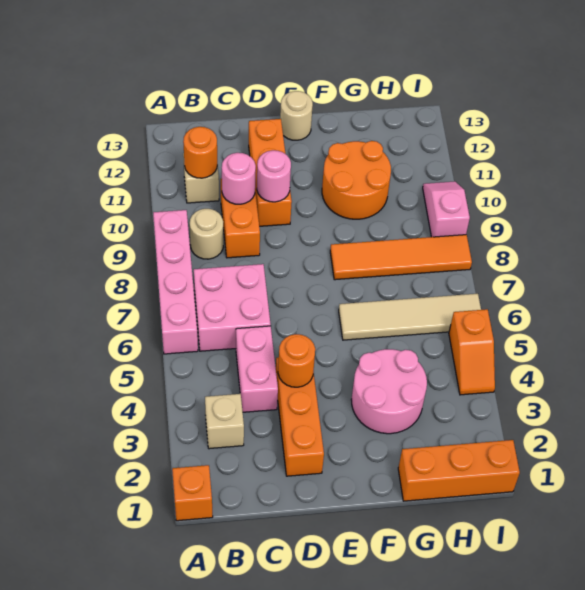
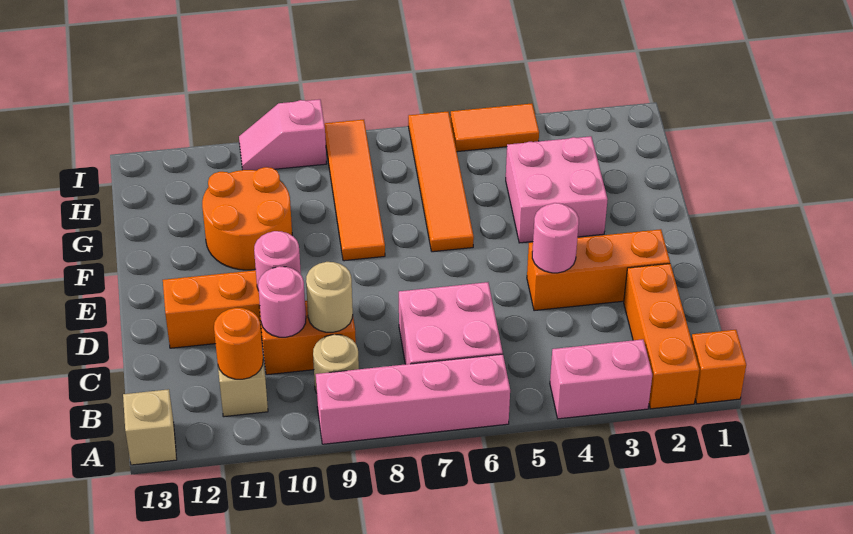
tan 1x1 brick [205,394,244,449] -> tan 1x1 brick moved to [123,389,177,465]
pink 1x2 brick [236,326,278,412] -> pink 1x2 brick moved to [550,339,652,419]
orange 1x1 round brick [278,334,315,387] -> pink 1x1 round brick [532,203,579,273]
tan 1x1 round brick [280,91,313,140] -> tan 1x1 round brick moved to [306,262,353,332]
pink 2x2 round brick [351,349,427,434] -> pink 2x2 brick [506,136,608,243]
tan 1x4 tile [339,294,481,340] -> orange 1x4 tile [408,112,474,252]
orange 1x3 brick [398,440,520,501] -> orange 1x3 brick moved to [624,264,699,409]
orange 1x2 slope [449,309,495,395] -> orange 1x2 tile [450,103,539,152]

